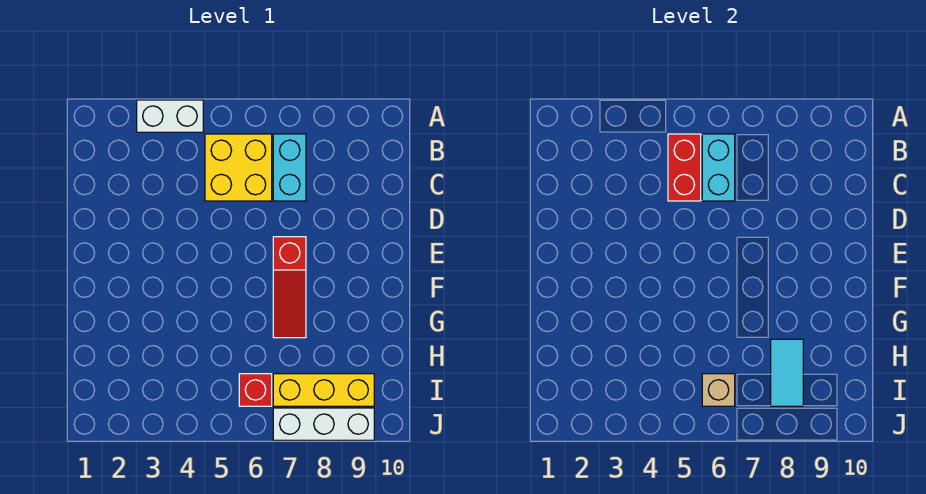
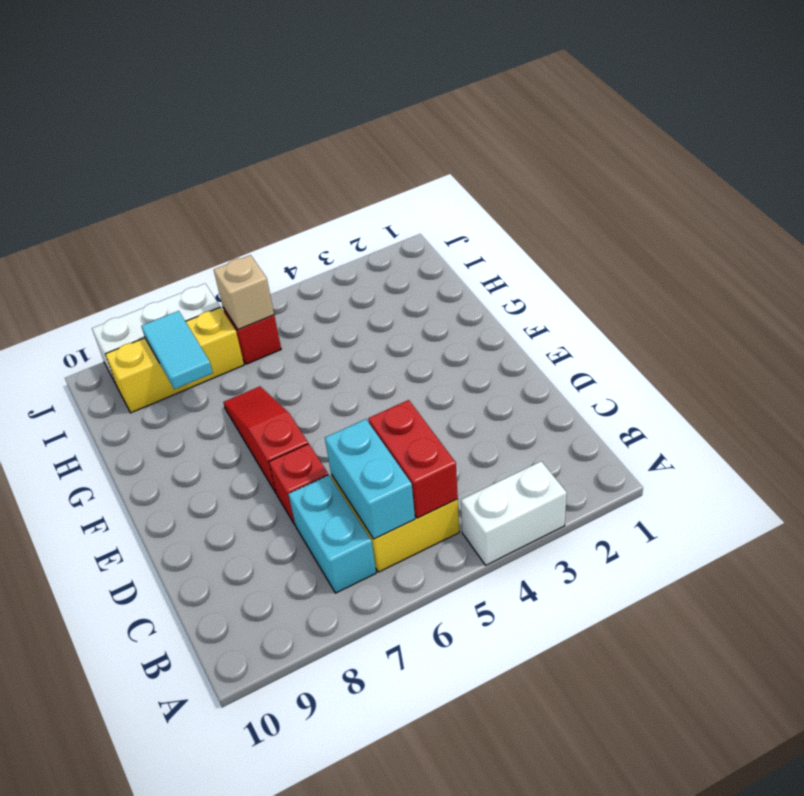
none -> red 1x1 brick [269,444,328,524]

